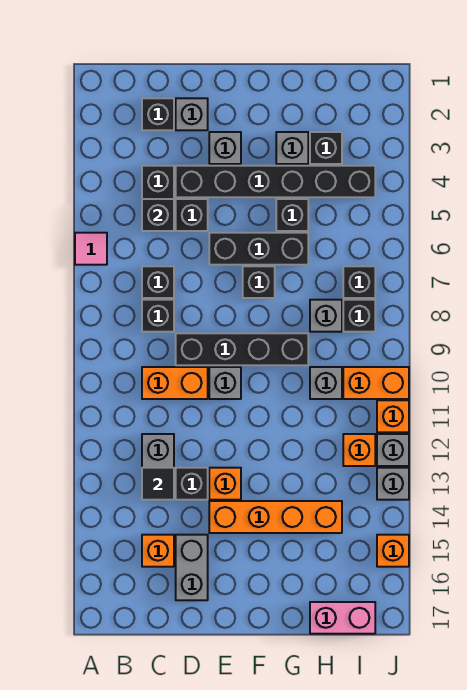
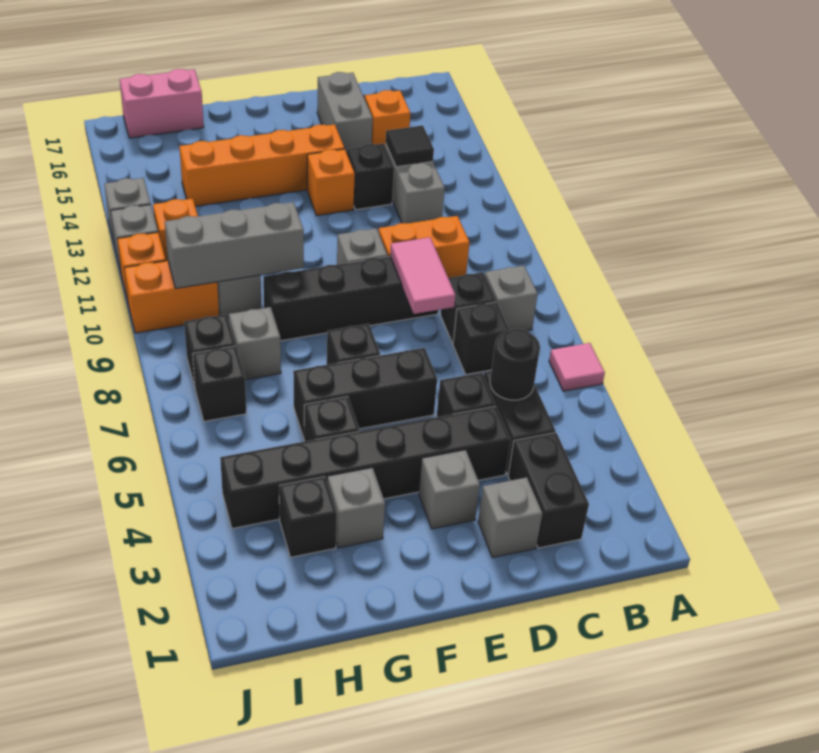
none -> grey 1x1 brick [485,266,538,331]
black 1x1 brick [142,98,174,130] -> black 1x2 brick [508,433,589,548]
black 1x1 brick [142,199,174,231] -> black 1x1 round brick [490,329,540,400]
none -> pink 1x2 tile [390,237,455,314]
none -> grey 1x3 brick [165,202,304,288]
orange 1x1 brick [377,535,409,567] -> none

